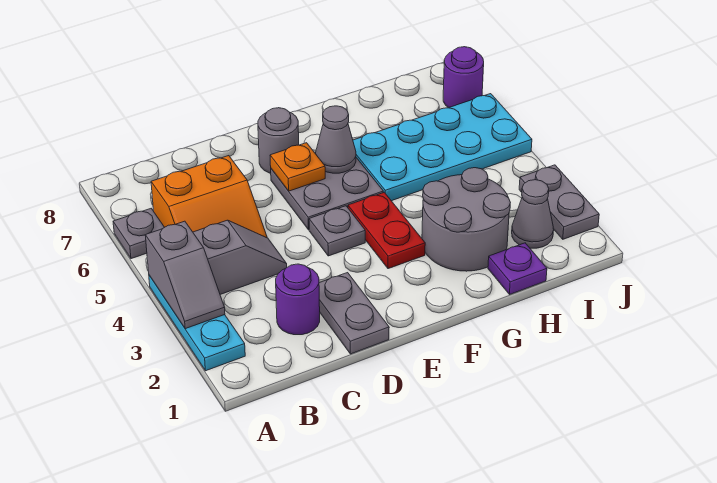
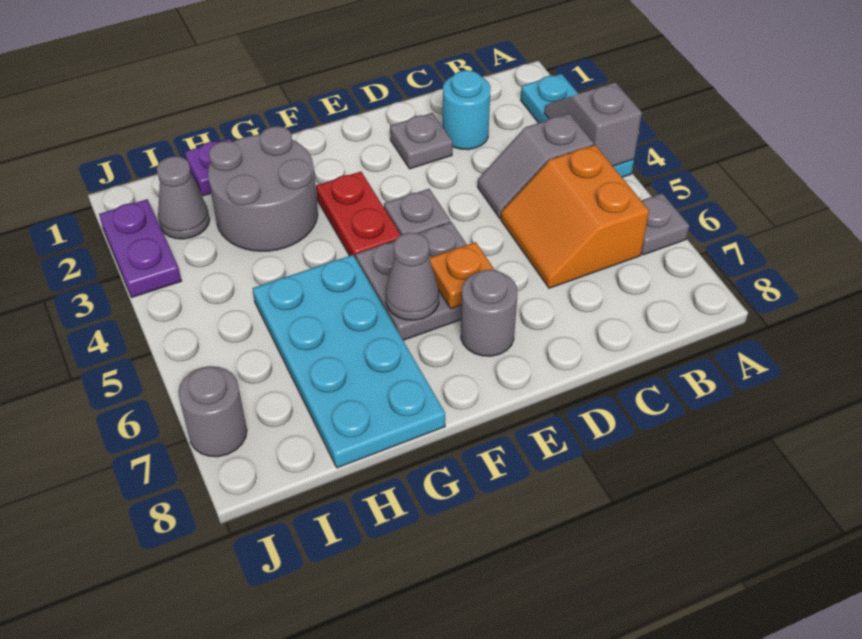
orange 2x2 slope [151,156,267,238] -> orange 2x2 slope turned to [501,145,649,288]
purple 1x1 round brick [276,264,320,335] -> cyan 1x1 round brick [443,70,490,150]
grey 1x2 plate [319,273,389,354] -> grey 1x1 plate [390,113,453,169]
cyan 2x4 plate [353,94,532,201] -> cyan 2x4 plate turned to [253,255,445,468]
grey 1x2 plate [519,165,599,239] -> purple 1x2 plate [99,199,182,298]
purple 1x1 round brick [443,47,484,108] -> grey 1x1 round brick [178,366,247,457]

